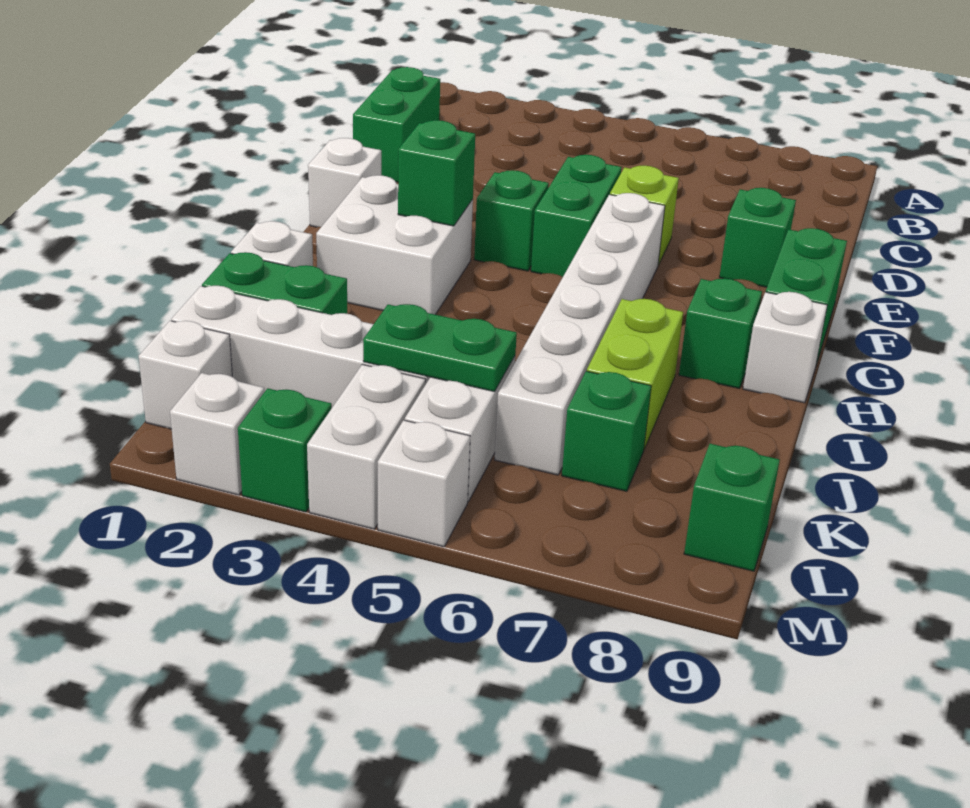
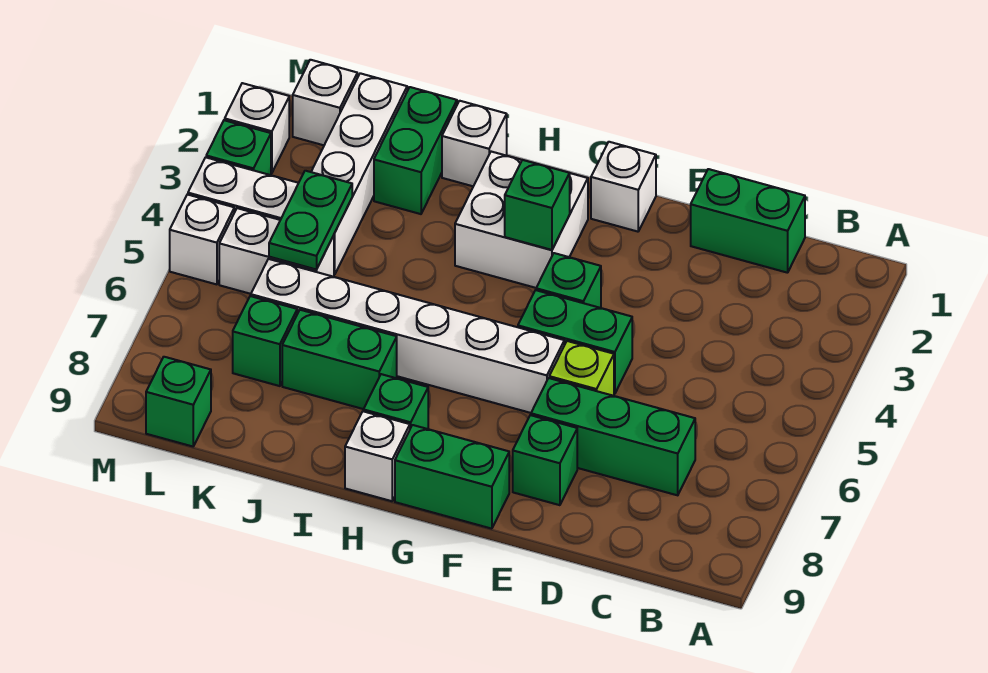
none -> green 1x3 brick [531,378,695,495]
lime 1x2 brick [587,299,683,449] -> green 1x2 brick [282,310,397,409]

